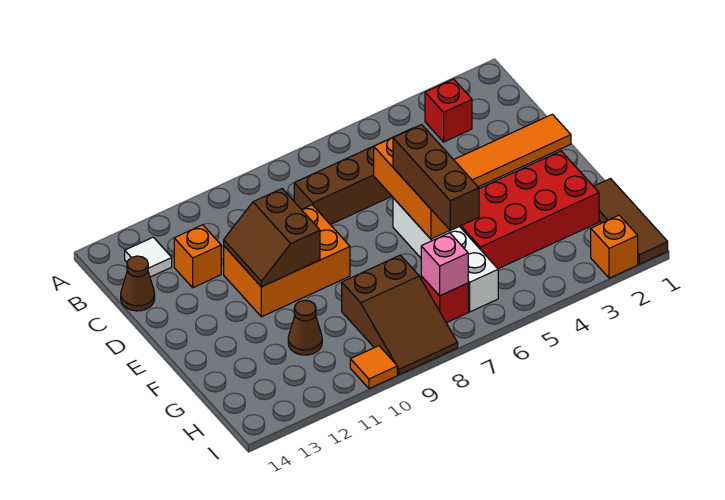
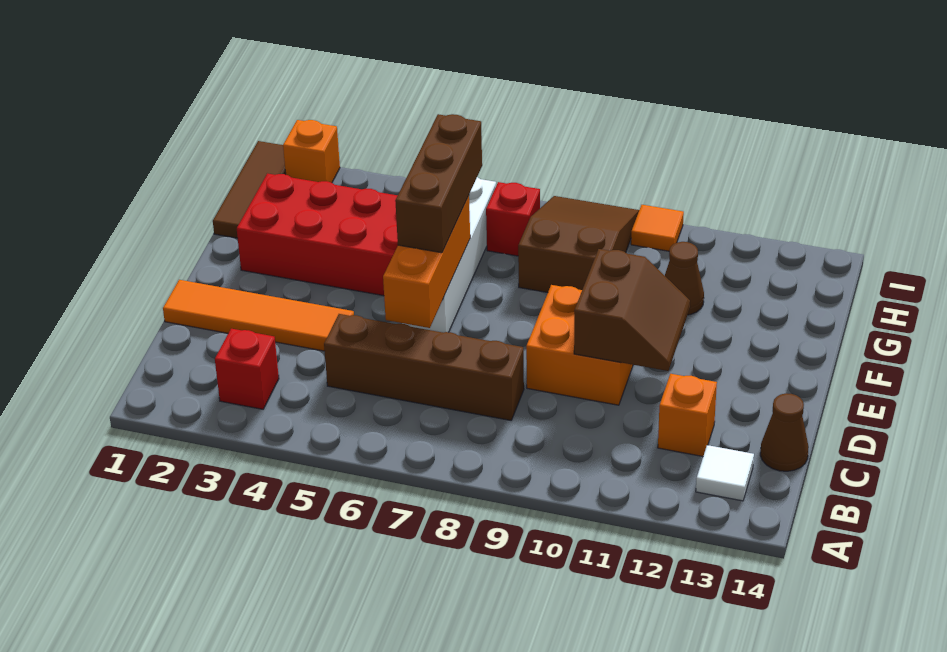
orange 2x3 brick [224,205,350,317] -> orange 2x2 brick [526,285,633,405]
pink 1x1 brick [421,233,468,296] -> none

